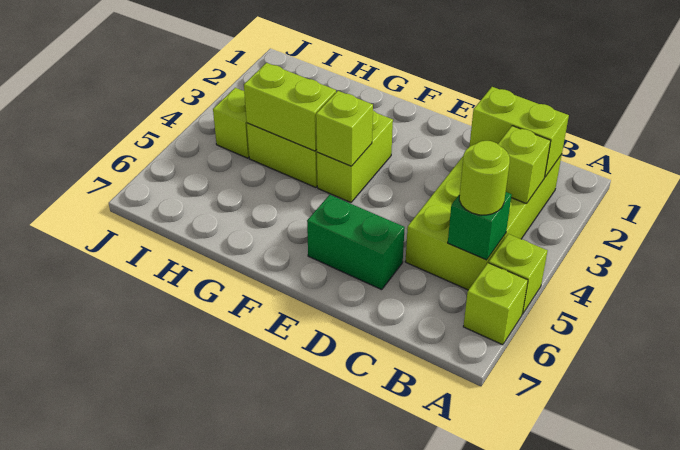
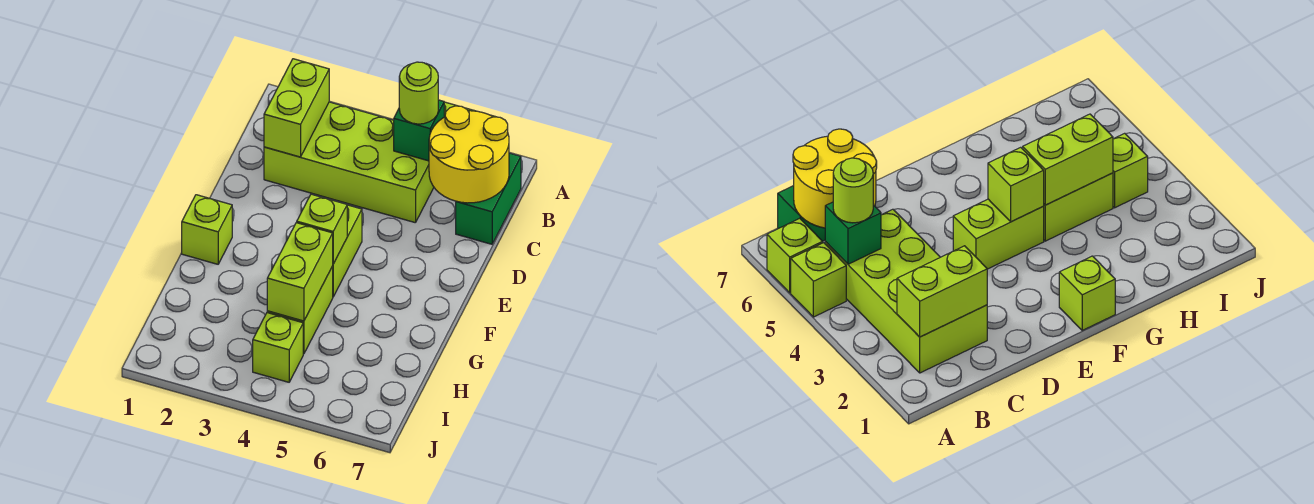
lime 1x1 brick [498,126,551,204] -> lime 1x1 brick moved to [182,195,232,264]
none -> yellow 2x2 round brick [429,106,509,203]
green 1x2 brick [307,195,405,290] -> green 1x2 brick moved to [456,153,521,244]
lime 1x2 brick [317,111,393,203] -> lime 1x2 brick turned to [333,205,362,297]

